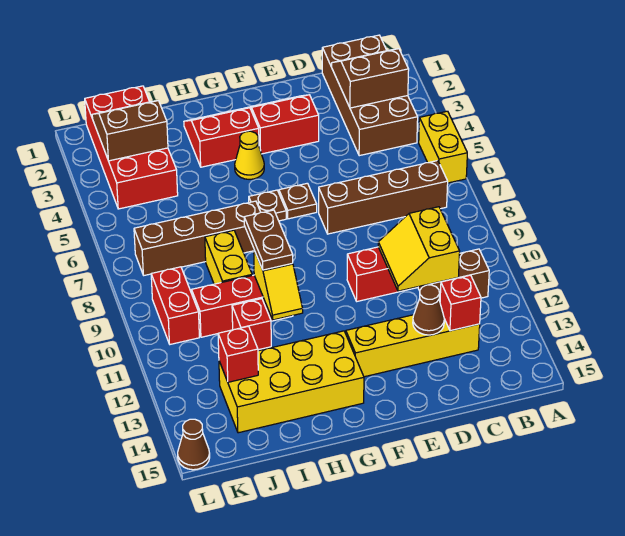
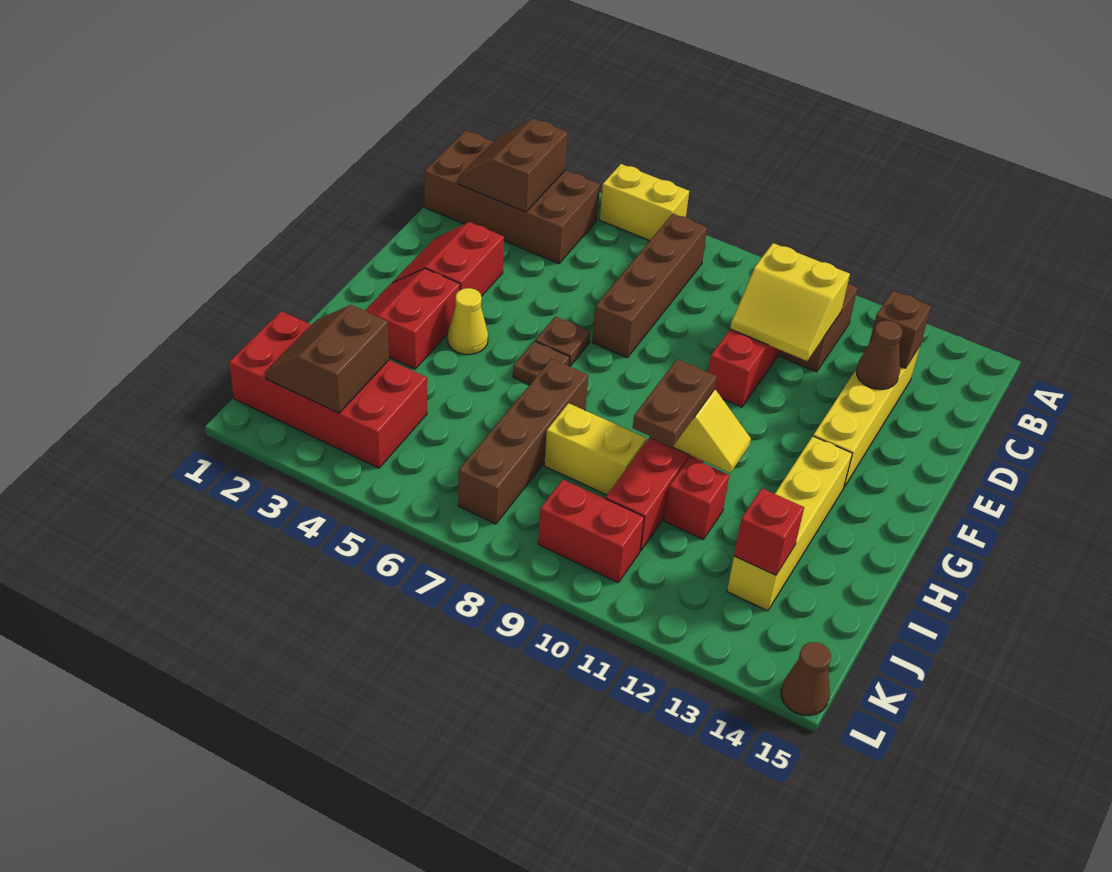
red 1x1 brick [440,275,481,331] -> brown 1x1 brick [869,291,931,368]
yellow 2x4 brick [219,331,364,433] -> yellow 1x4 brick [727,436,852,611]
brown 1x2 plate [244,210,293,270] -> brown 1x2 plate turned to [633,359,717,446]

